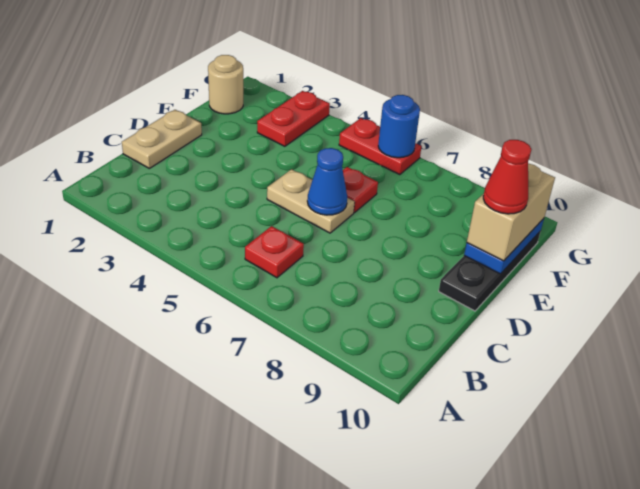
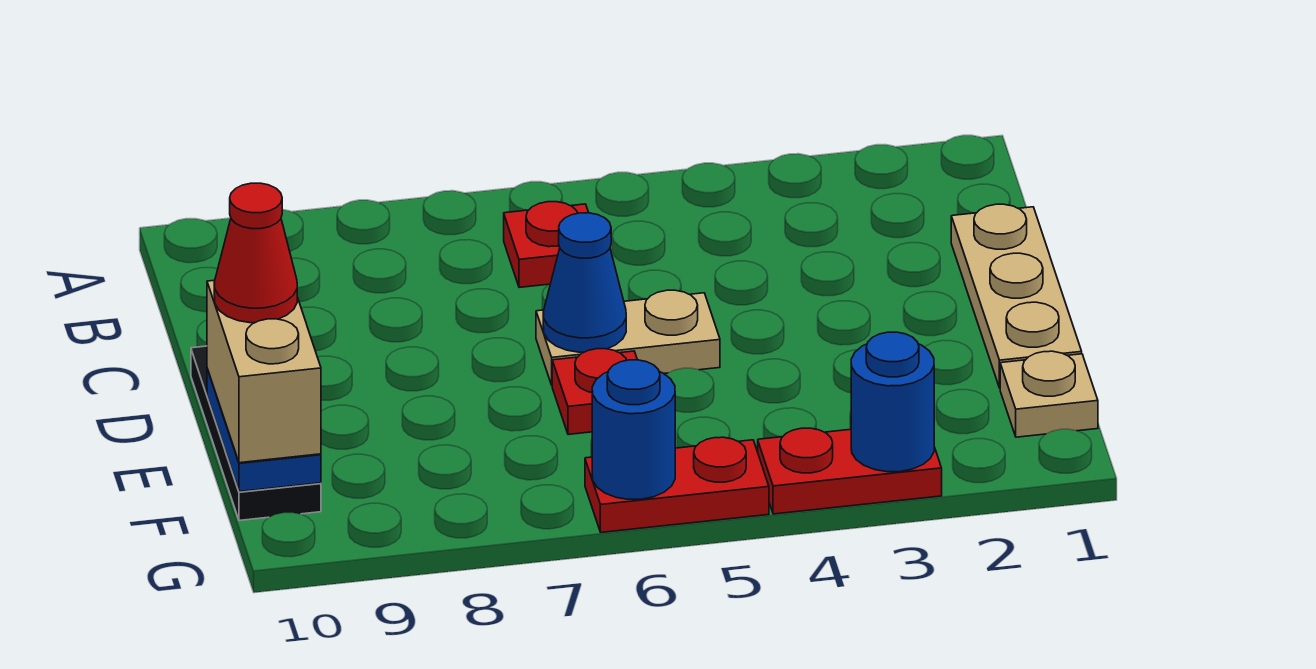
tan 1x2 plate [122,110,202,168] -> tan 1x3 plate [951,204,1082,388]
tan 1x1 round brick [208,55,243,114] -> tan 1x1 plate [1000,351,1098,437]
red 1x2 plate [257,91,330,146] -> red 1x2 plate turned to [758,428,942,514]
none -> blue 1x1 round brick [851,332,934,472]

